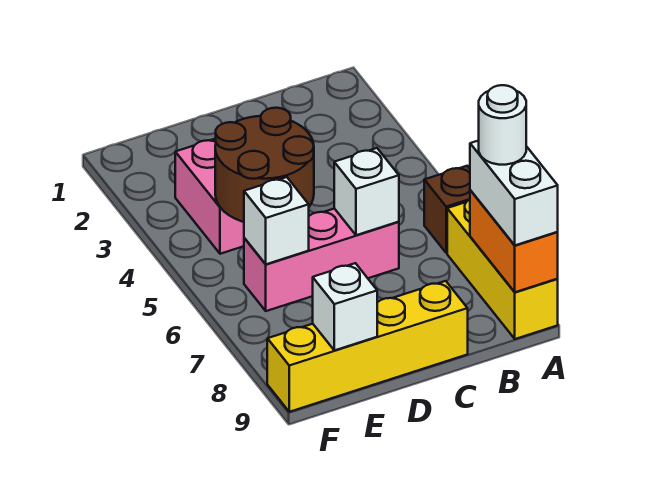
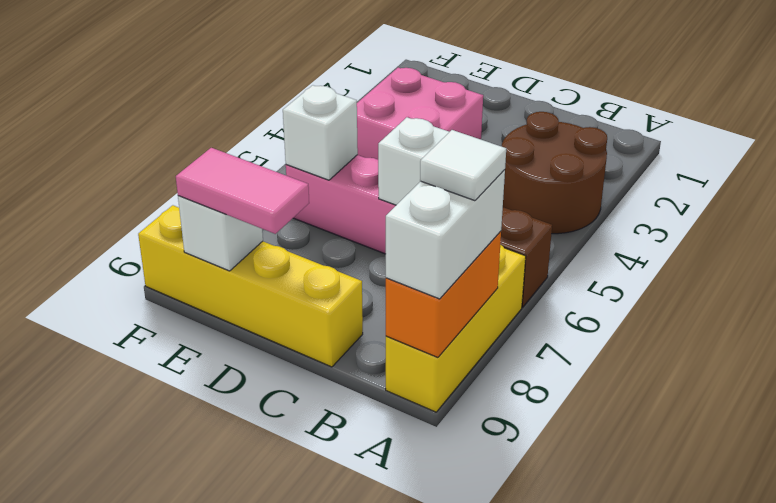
white 1x1 round brick [479,85,526,165] -> white 1x1 tile [420,130,506,201]
brown 2x2 round brick [215,108,314,222] -> brown 2x2 round brick moved to [502,112,607,234]
none -> pink 1x2 tile [176,148,309,234]

